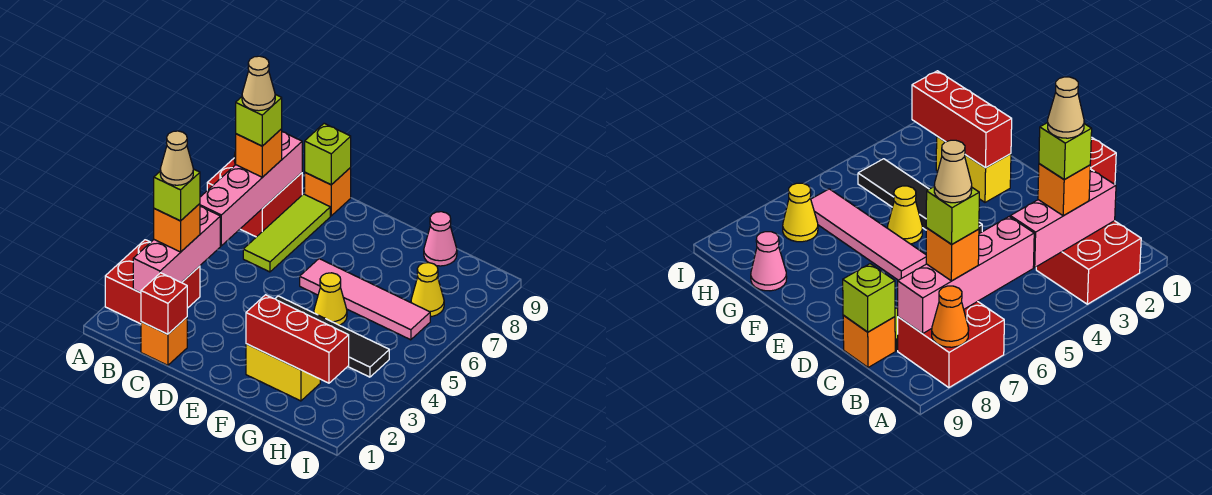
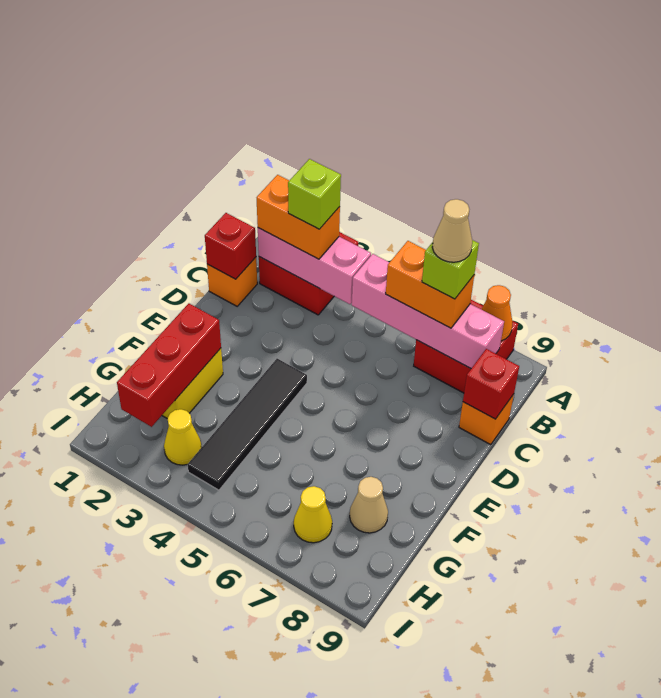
orange 1x1 brick [154,204,200,252] -> orange 1x2 brick [257,175,340,259]
tan 1x1 cone [160,131,193,185] -> tan 1x1 cone moved to [350,477,388,533]
orange 1x1 brick [236,129,282,177] -> orange 1x2 brick [386,241,474,328]
lime 1x3 tile [243,194,330,272] -> none
lime 1x1 brick [305,123,351,185] -> red 1x1 brick [463,349,519,419]
pink 1x4 tile [300,259,430,340] -> none
yellow 1x1 cone [314,273,347,325] -> yellow 1x1 cone moved to [164,409,202,465]
pink 1x1 cone [424,212,457,266] -> none

